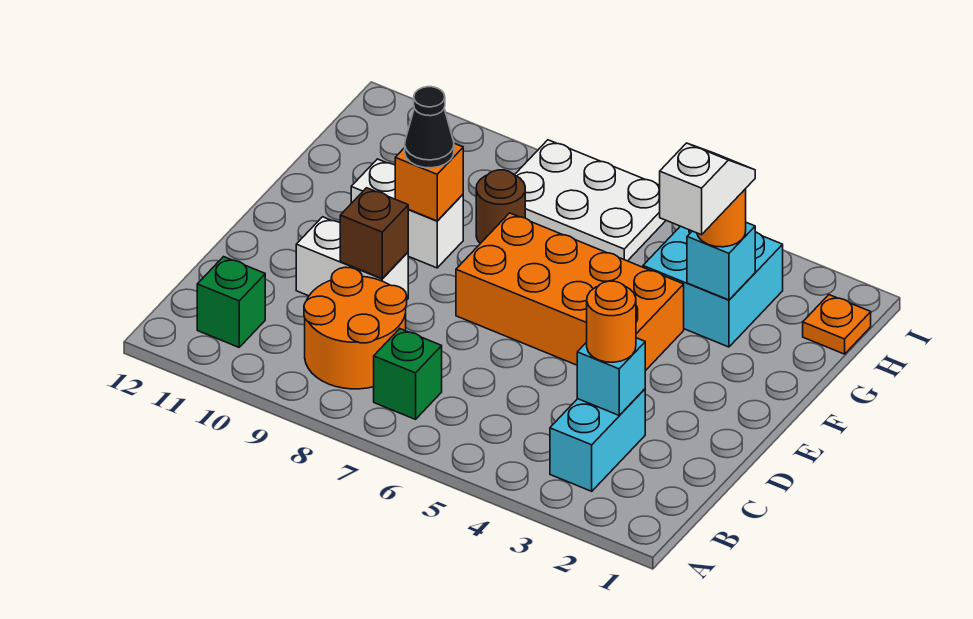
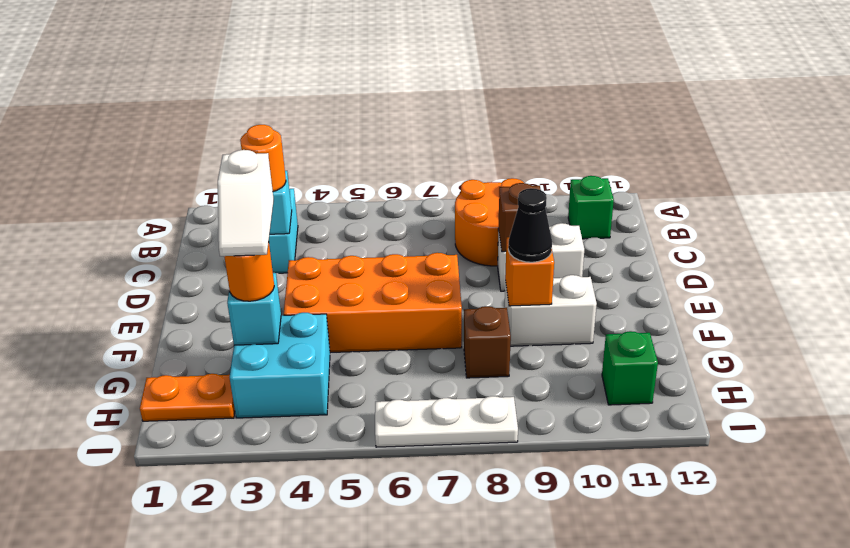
green 1x1 brick [374,329,442,419] -> green 1x1 brick moved to [602,331,658,405]
brown 1x1 round brick [476,170,525,243] -> brown 1x1 brick [464,306,511,378]
orange 1x1 plate [803,295,871,354] -> orange 1x2 plate [140,374,235,421]
white 2x3 plate [515,140,666,261] -> white 1x3 plate [375,396,518,447]

